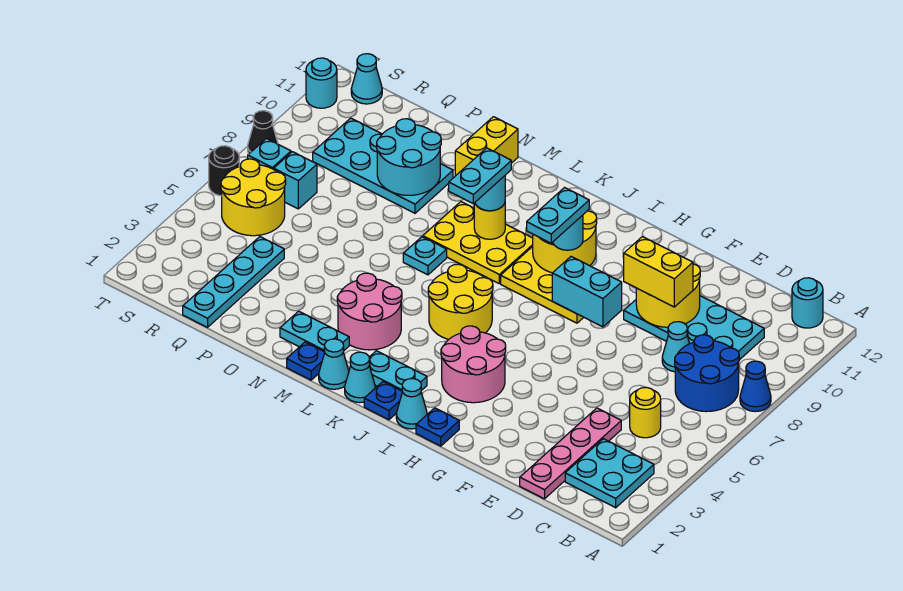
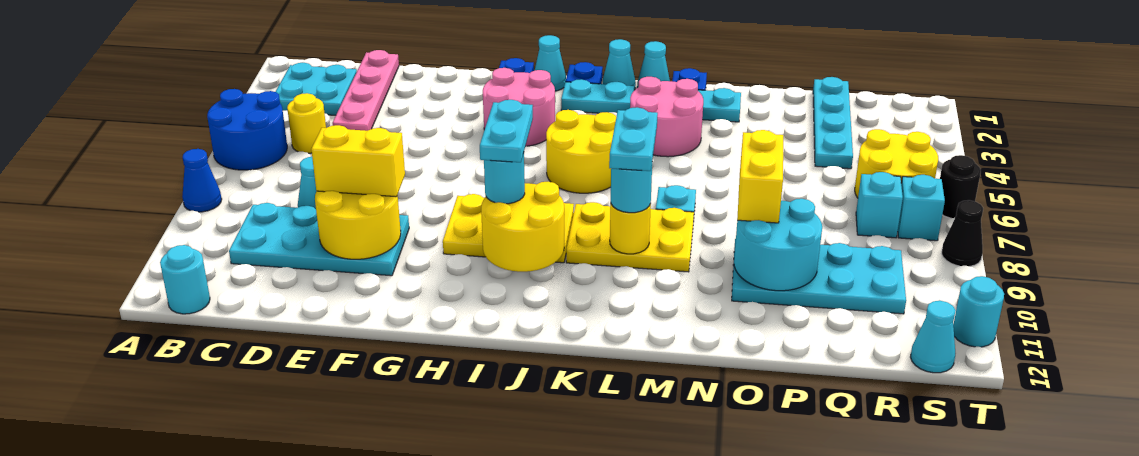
blue 2x2 round brick [675,335,739,412] -> blue 2x2 round brick moved to [207,89,287,170]
cyan 1x2 brick [552,257,622,327] -> none
yellow 1x2 brick [455,117,518,176] -> yellow 1x2 brick moved to [737,130,783,223]

